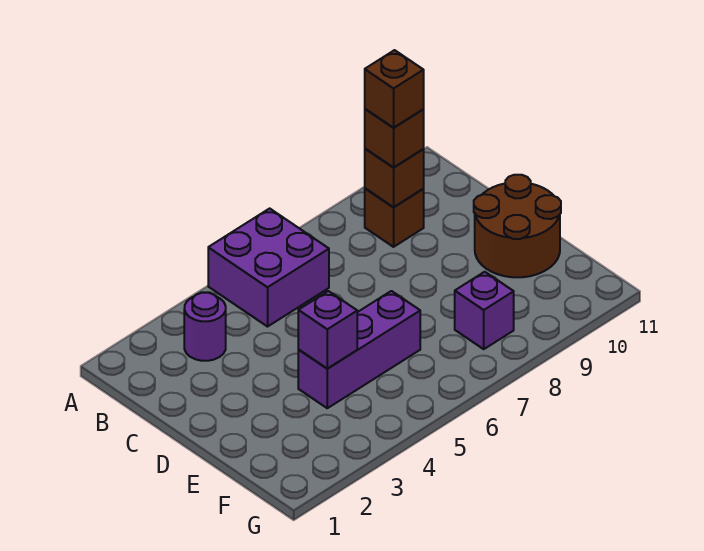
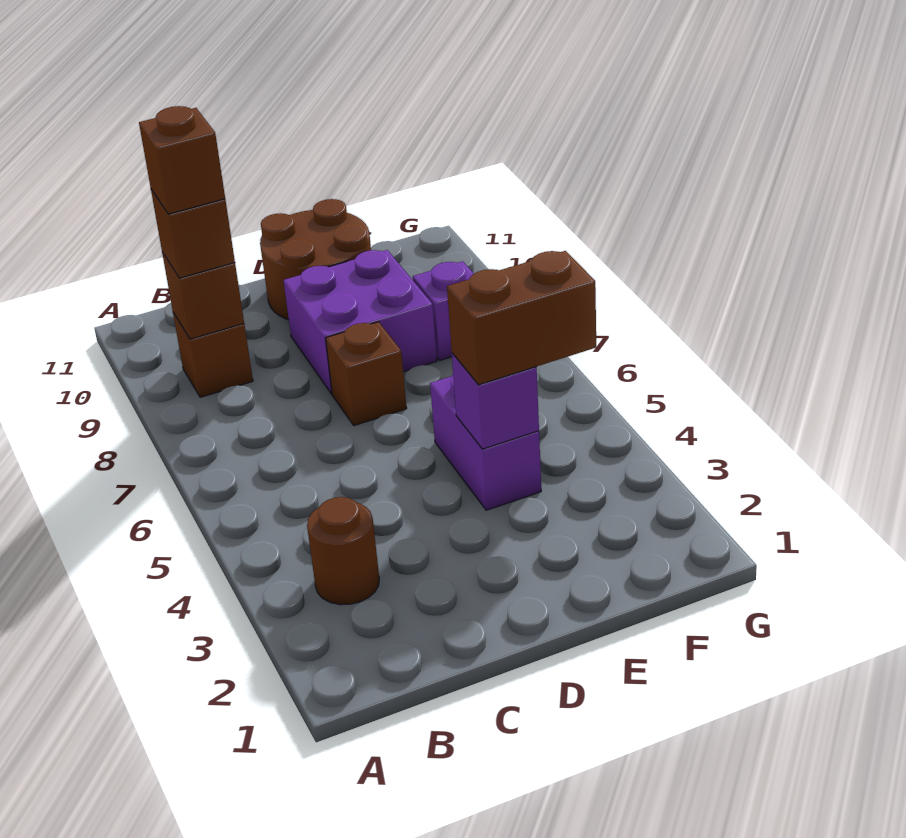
purple 2x2 brick [208,208,329,327] -> purple 2x2 brick moved to [284,250,437,394]
purple 1x1 round brick [184,293,226,361] -> brown 1x1 round brick [307,497,379,605]
none -> brown 1x1 brick [326,322,407,426]
purple 1x3 brick [298,291,420,408] -> purple 1x2 brick [430,375,541,510]
none -> brown 1x2 brick [447,251,596,385]

